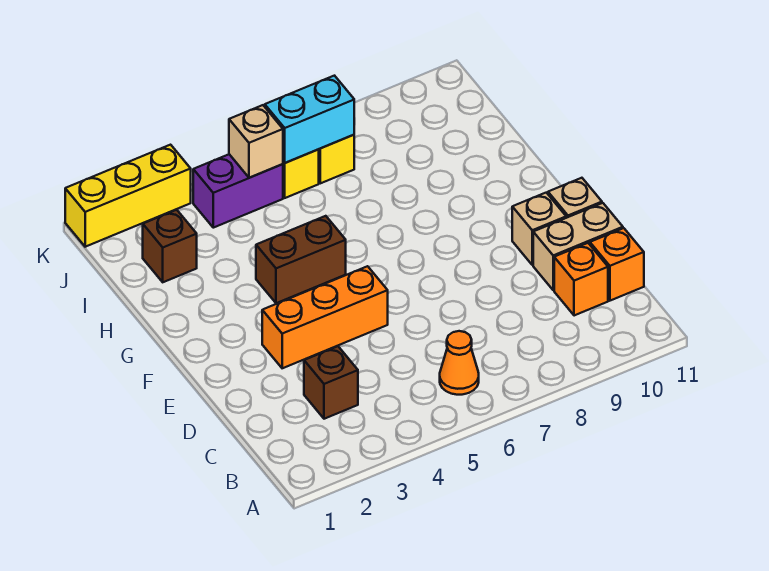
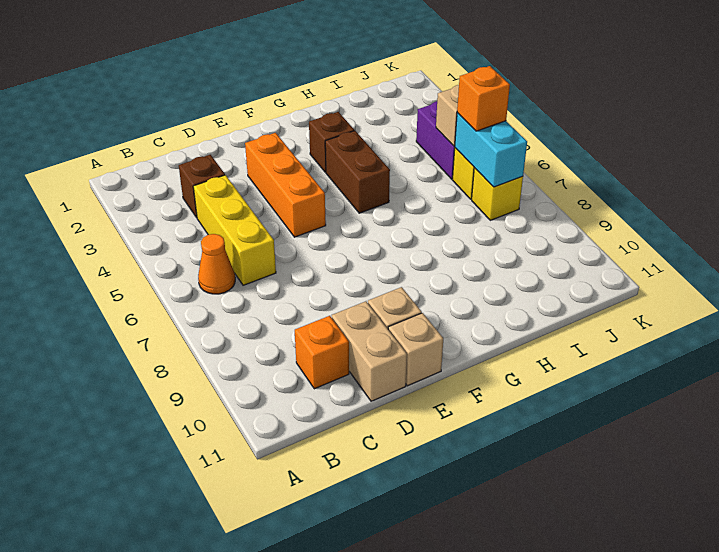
orange 1x1 brick [590,228,644,301] -> orange 1x1 brick moved to [457,66,510,131]
brown 1x1 brick [143,210,197,282] -> brown 1x1 brick moved to [309,112,354,172]
yellow 1x3 brick [65,145,191,247] -> yellow 1x3 brick moved to [193,175,276,285]

